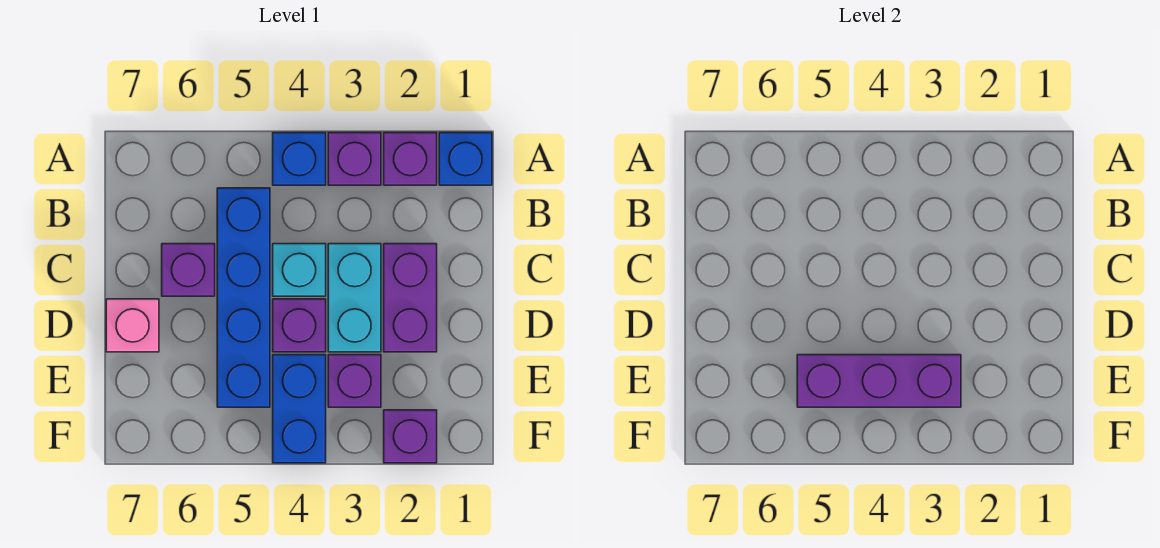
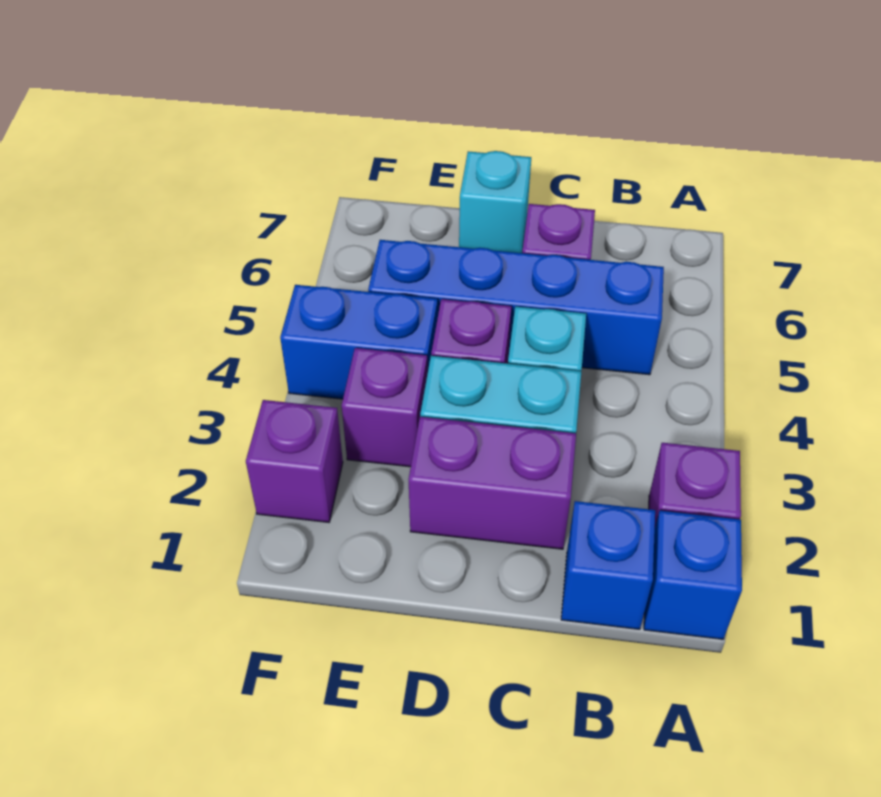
purple 1x1 brick [328,133,381,185] -> none
blue 1x1 brick [273,133,326,185] -> blue 1x1 brick moved to [561,501,655,629]
pink 1x1 brick [106,299,159,352] -> cyan 1x1 brick [459,151,531,253]
purple 1x3 brick [797,355,961,407] -> none

